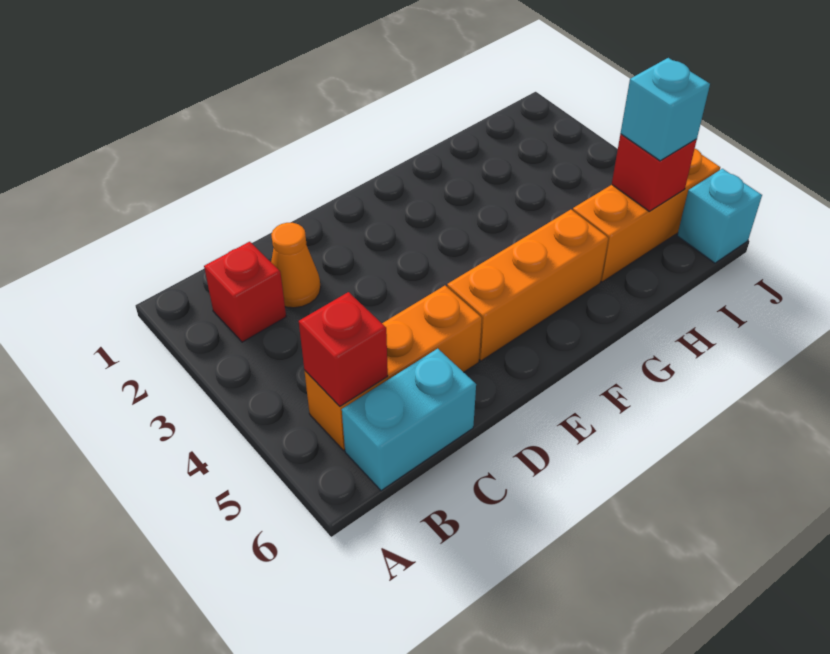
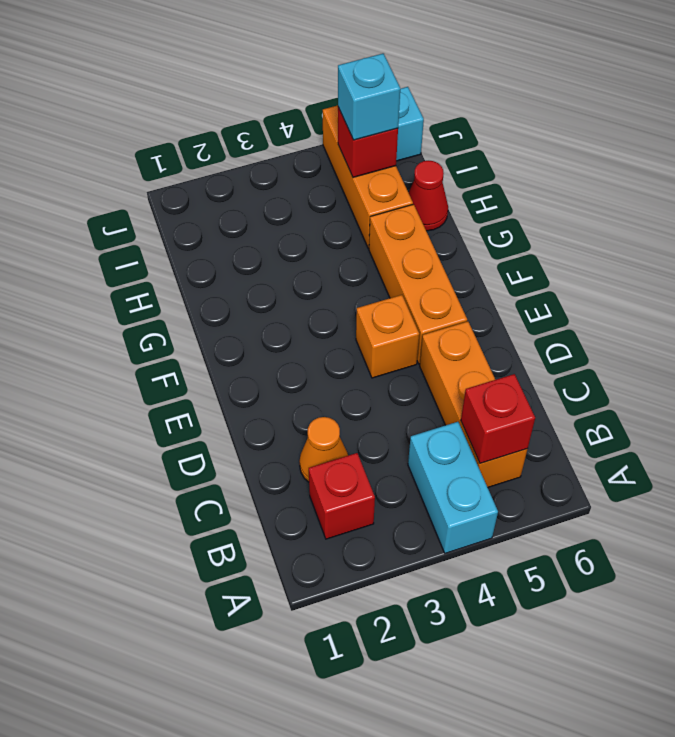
cyan 1x2 brick [342,349,476,491] -> cyan 1x2 brick moved to [408,422,498,553]
none -> orange 1x1 brick [356,295,419,378]
none -> red 1x1 cone [409,161,448,231]

